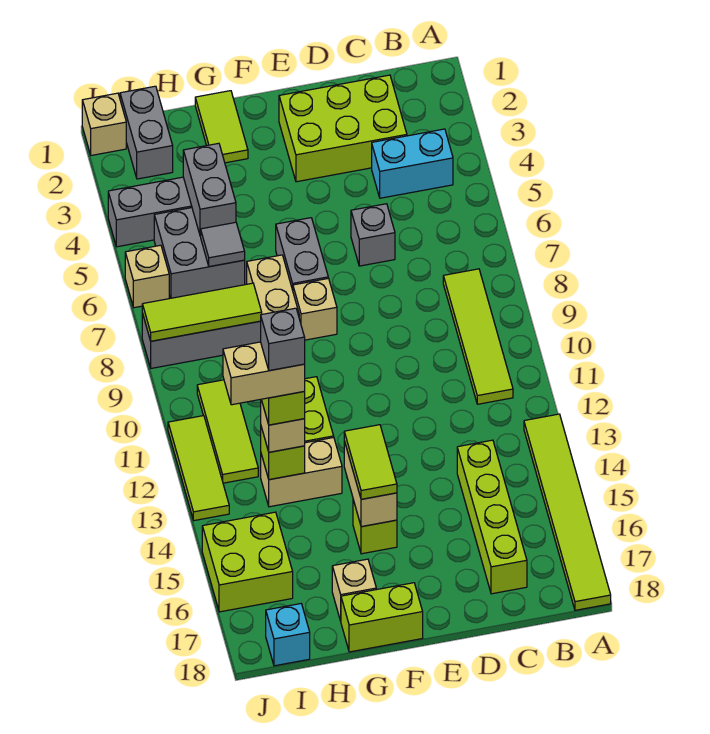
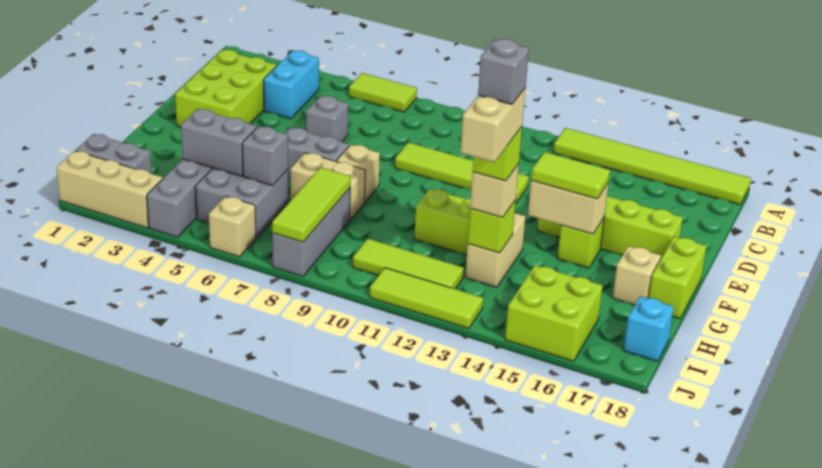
lime 1x4 tile [443,269,513,404] -> lime 1x4 tile moved to [395,142,529,203]
lime 1x4 brick [457,440,527,594] -> lime 1x4 brick moved to [537,196,683,258]
lime 1x2 tile [195,91,248,163] -> lime 1x2 tile moved to [349,73,417,112]
grey 1x1 tile [201,222,245,267] -> grey 1x1 brick [242,126,288,186]
tan 1x1 brick [82,93,126,155] -> tan 1x3 brick [57,151,163,228]

